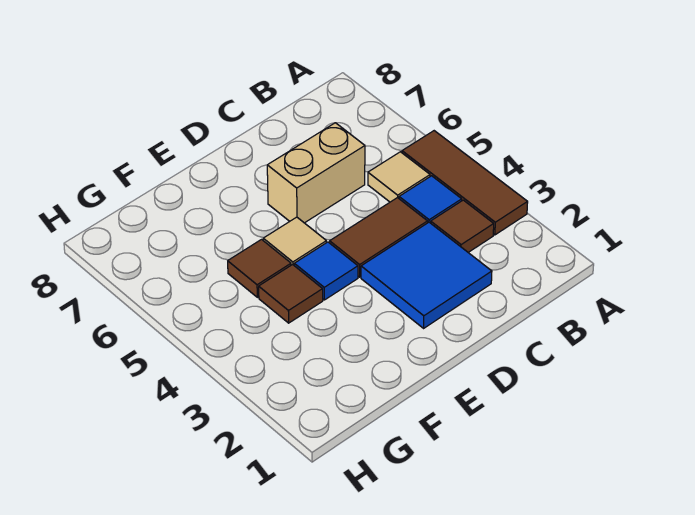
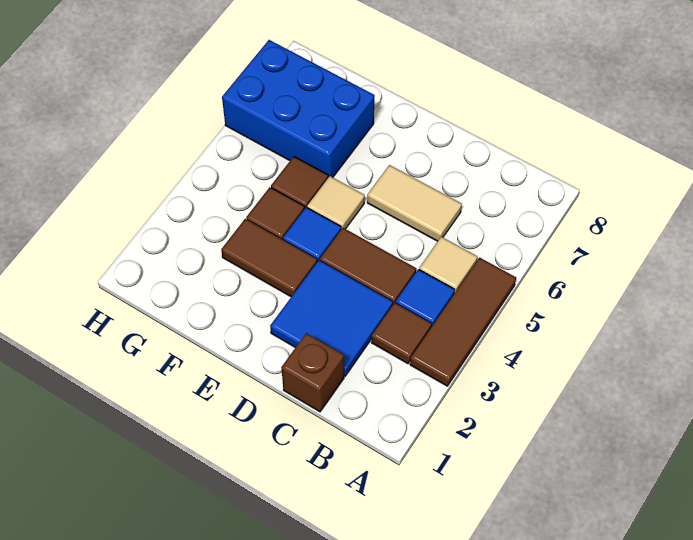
none -> brown 1x1 brick [281,333,344,412]
tan 1x2 brick [267,123,365,223] -> tan 1x2 tile [367,165,462,241]
none -> brown 1x2 tile [221,219,317,297]
none -> blue 2x3 brick [222,40,375,178]

